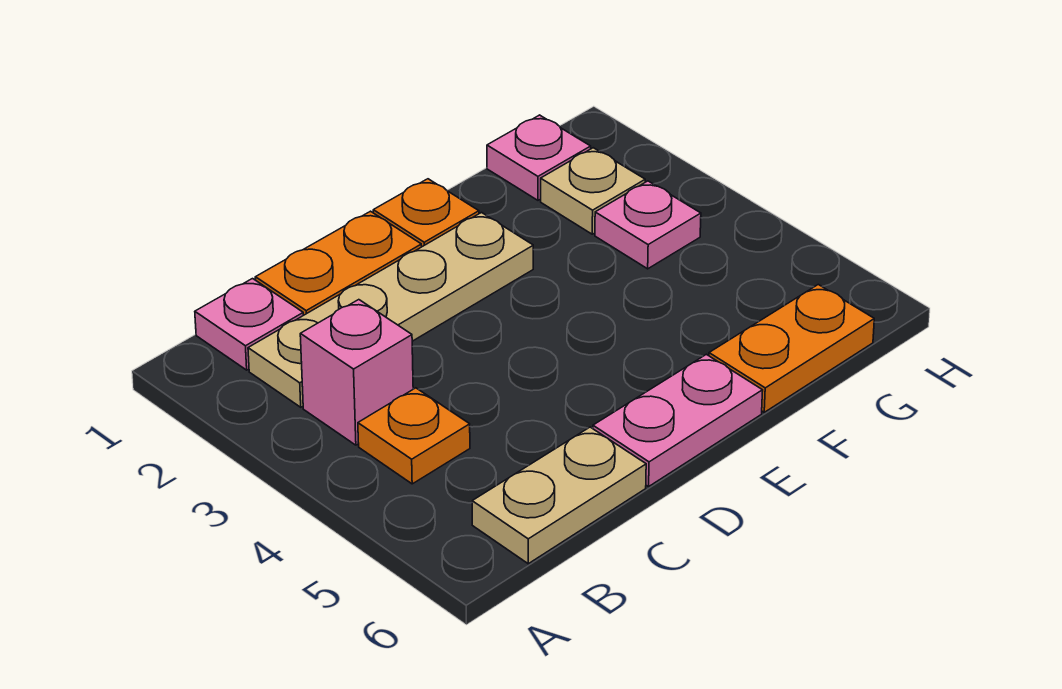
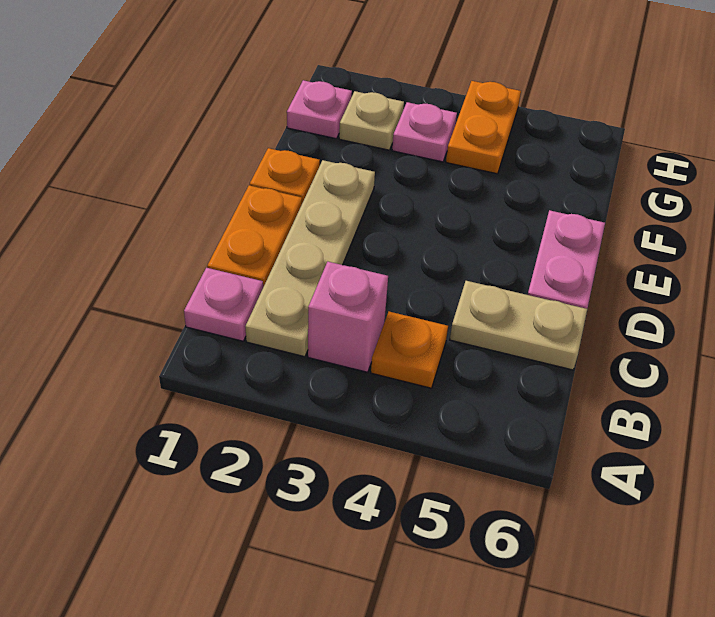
tan 1x2 plate [472,427,646,564] -> tan 1x2 plate turned to [450,281,587,370]
orange 1x2 plate [709,285,874,412] -> orange 1x2 plate moved to [446,81,521,174]

